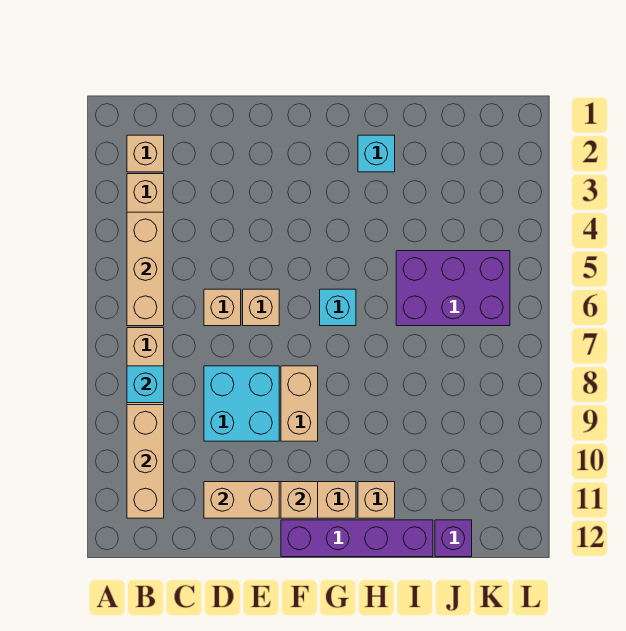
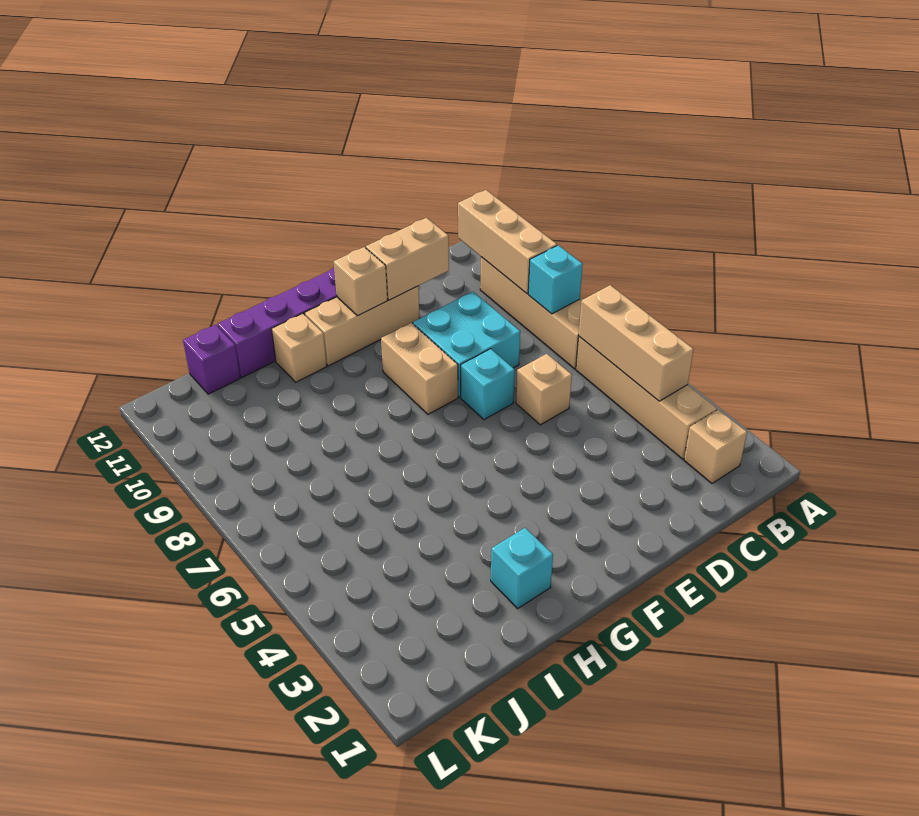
tan 1x1 brick [243,289,279,326] -> none
cyan 1x1 brick [320,289,356,326] -> cyan 1x1 brick moved to [461,349,515,420]
purple 2x3 brick [396,251,510,326] -> none

